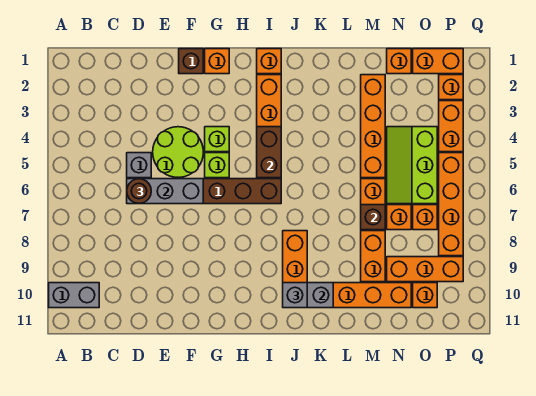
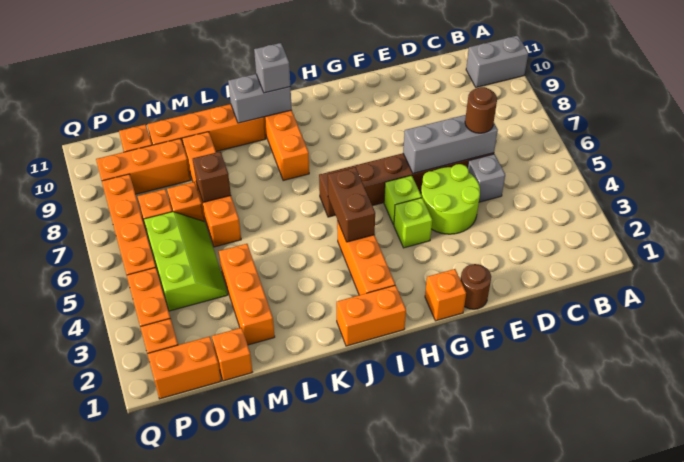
brown 1x1 brick [179,49,203,74] -> brown 1x1 round brick [461,264,491,309]
orange 1x1 brick [257,49,281,74] -> orange 1x2 brick [337,285,406,346]
orange 1x4 brick [361,75,385,178] -> orange 1x3 brick [219,244,275,345]

